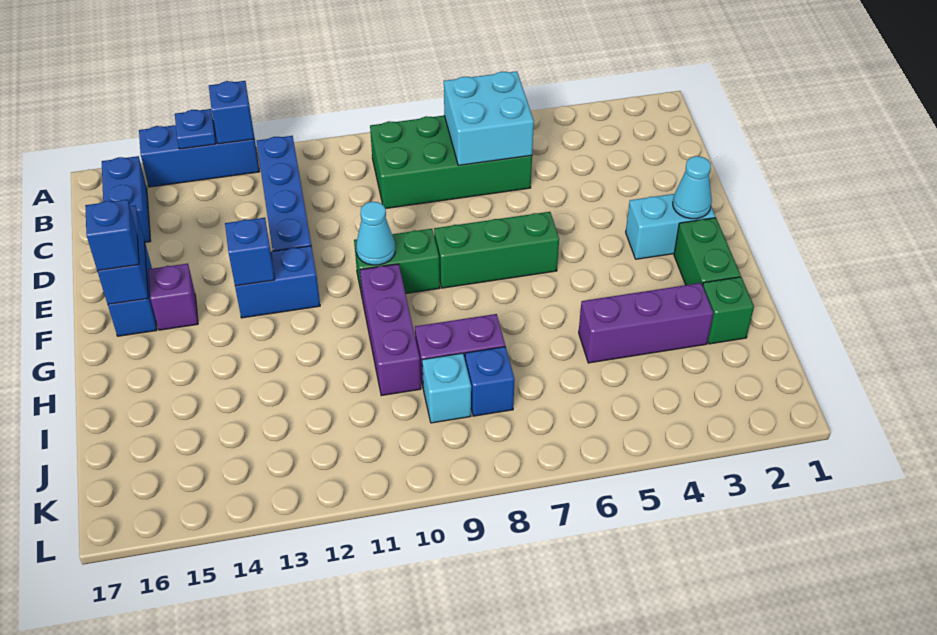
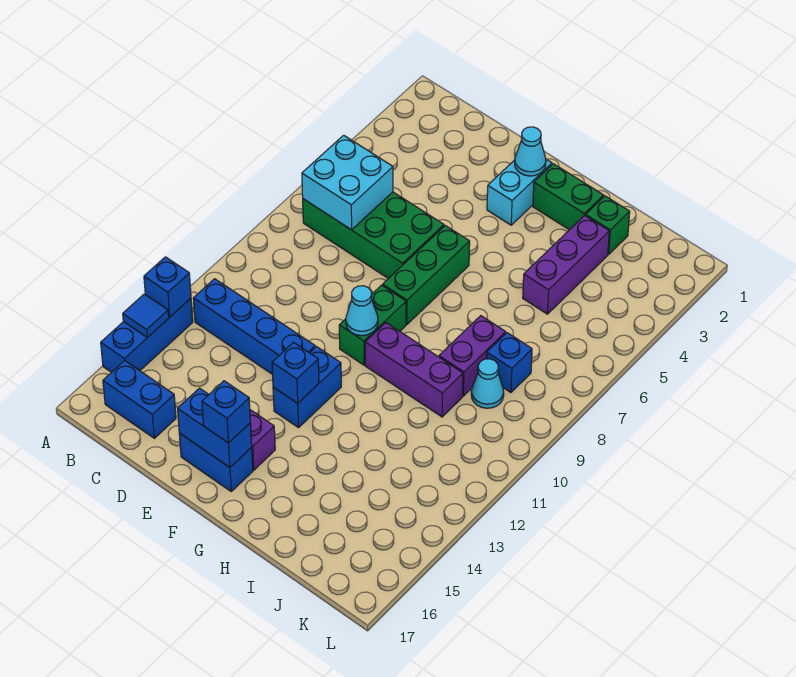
blue 1x1 plate [175,109,216,149] -> blue 1x1 tile [123,294,169,337]
green 2x4 brick [370,116,532,209] -> green 2x4 brick turned to [303,192,444,279]
cyan 1x1 brick [422,353,471,423] -> cyan 1x1 cone [471,359,504,408]

